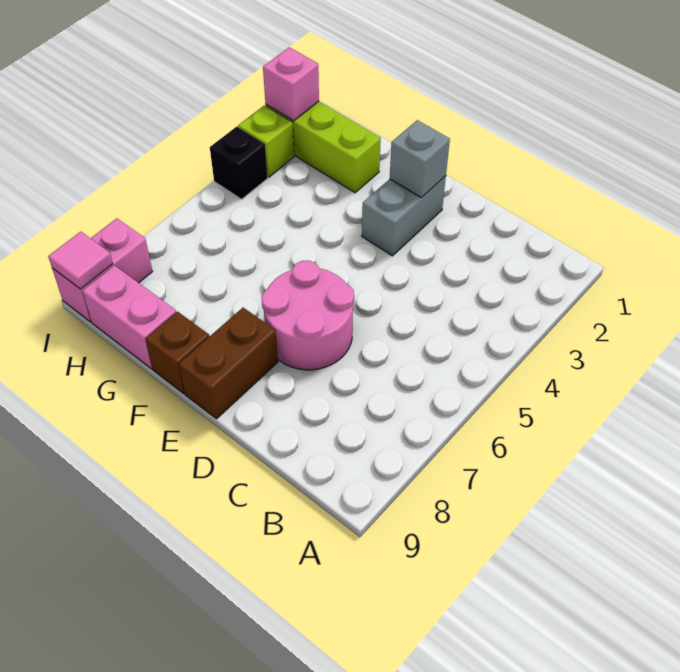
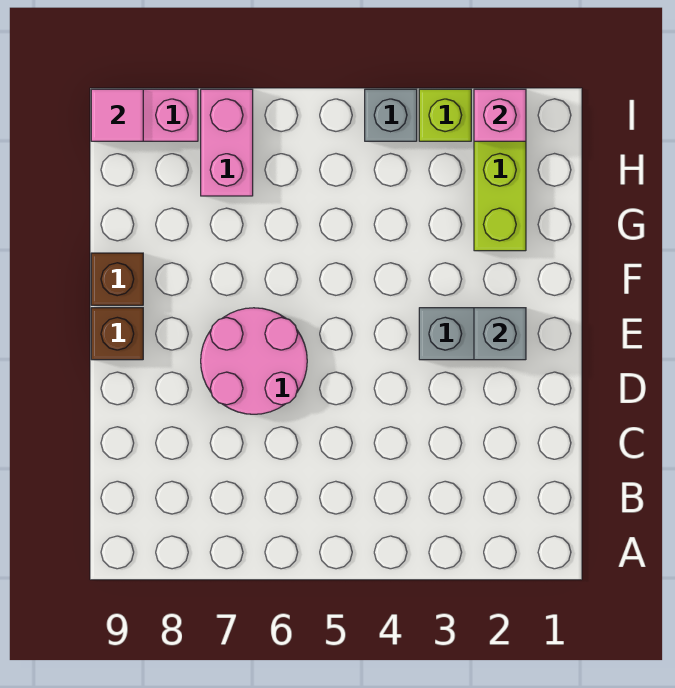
brown 1x2 brick [179,308,278,419] -> brown 1x1 brick [91,308,143,360]
pink 1x2 brick [82,265,176,369] -> pink 1x2 brick moved to [201,89,253,196]
black 1x1 brick [210,127,268,199] -> grey 1x1 brick [365,89,417,141]

